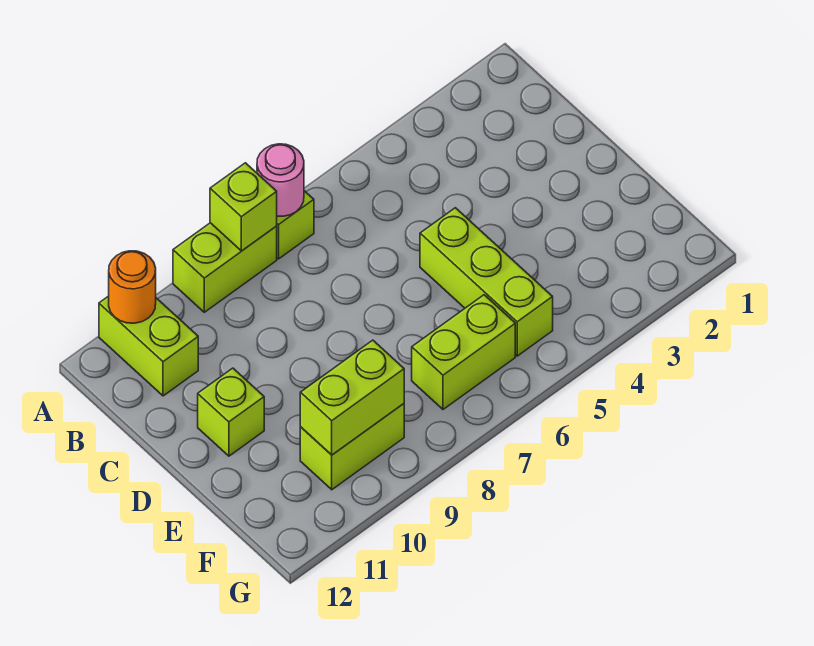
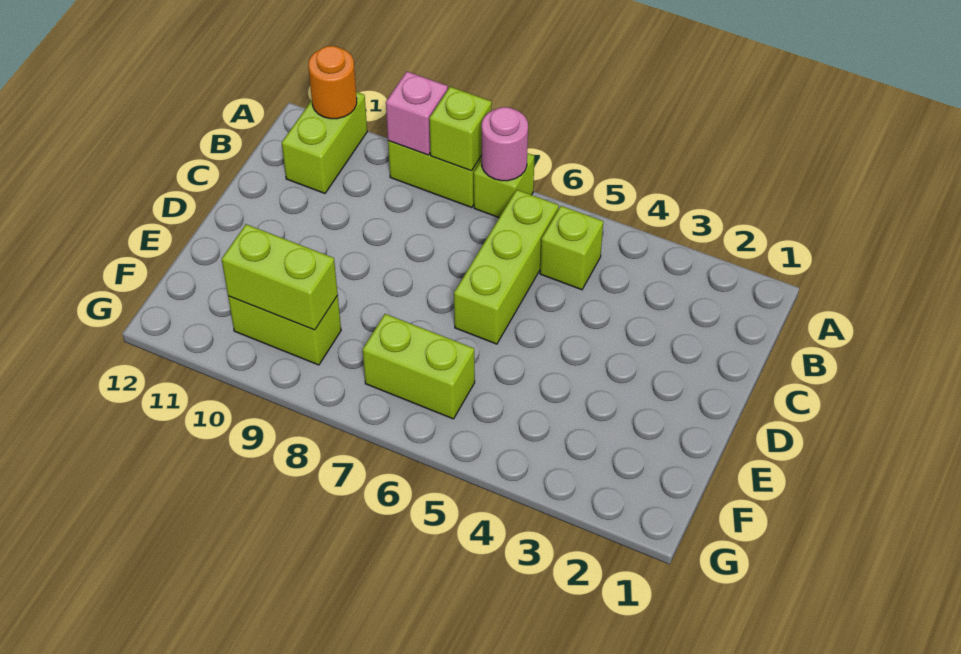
none -> pink 1x1 brick [386,72,448,155]
lime 1x3 brick [420,208,553,356] -> lime 1x3 brick moved to [454,190,559,344]
lime 1x1 brick [198,368,264,456] -> lime 1x1 brick moved to [540,206,603,290]

